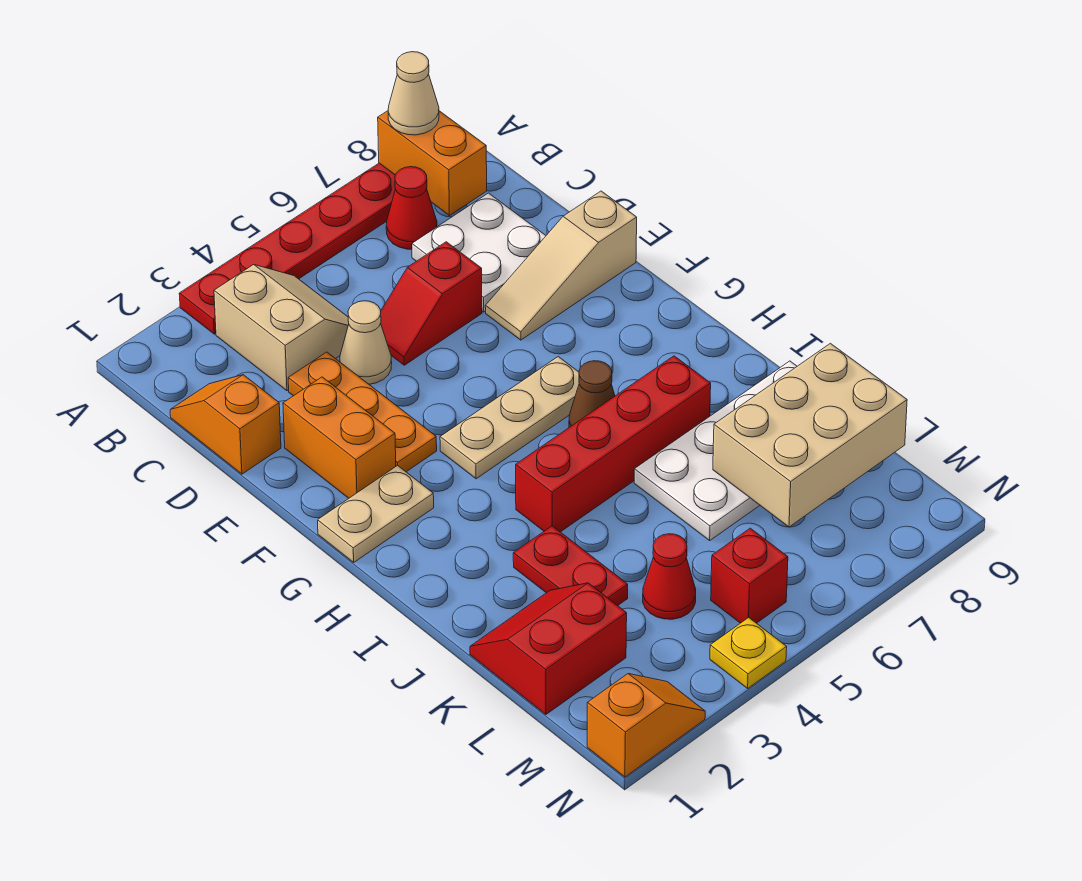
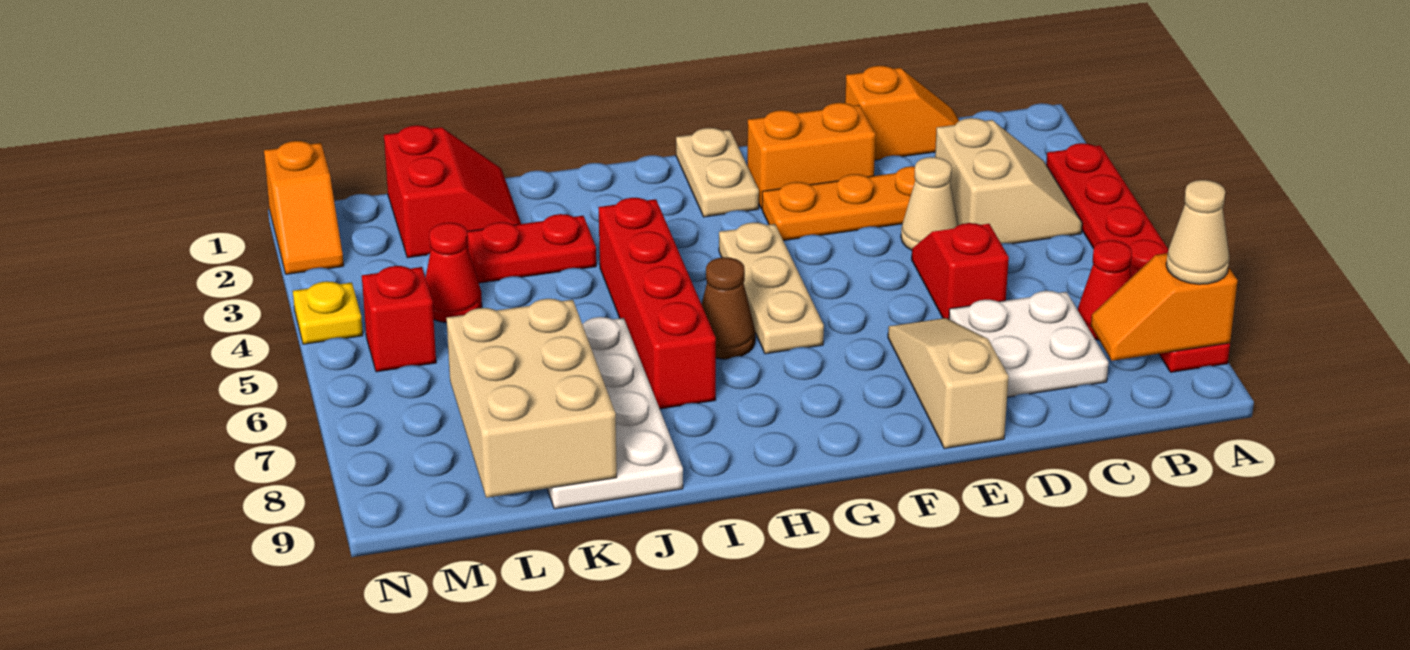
orange 1x2 brick [378,111,487,216] -> orange 1x2 slope [1091,253,1238,361]
tan 2x2 slope [214,265,349,391] -> tan 2x2 slope turned to [935,118,1082,244]

